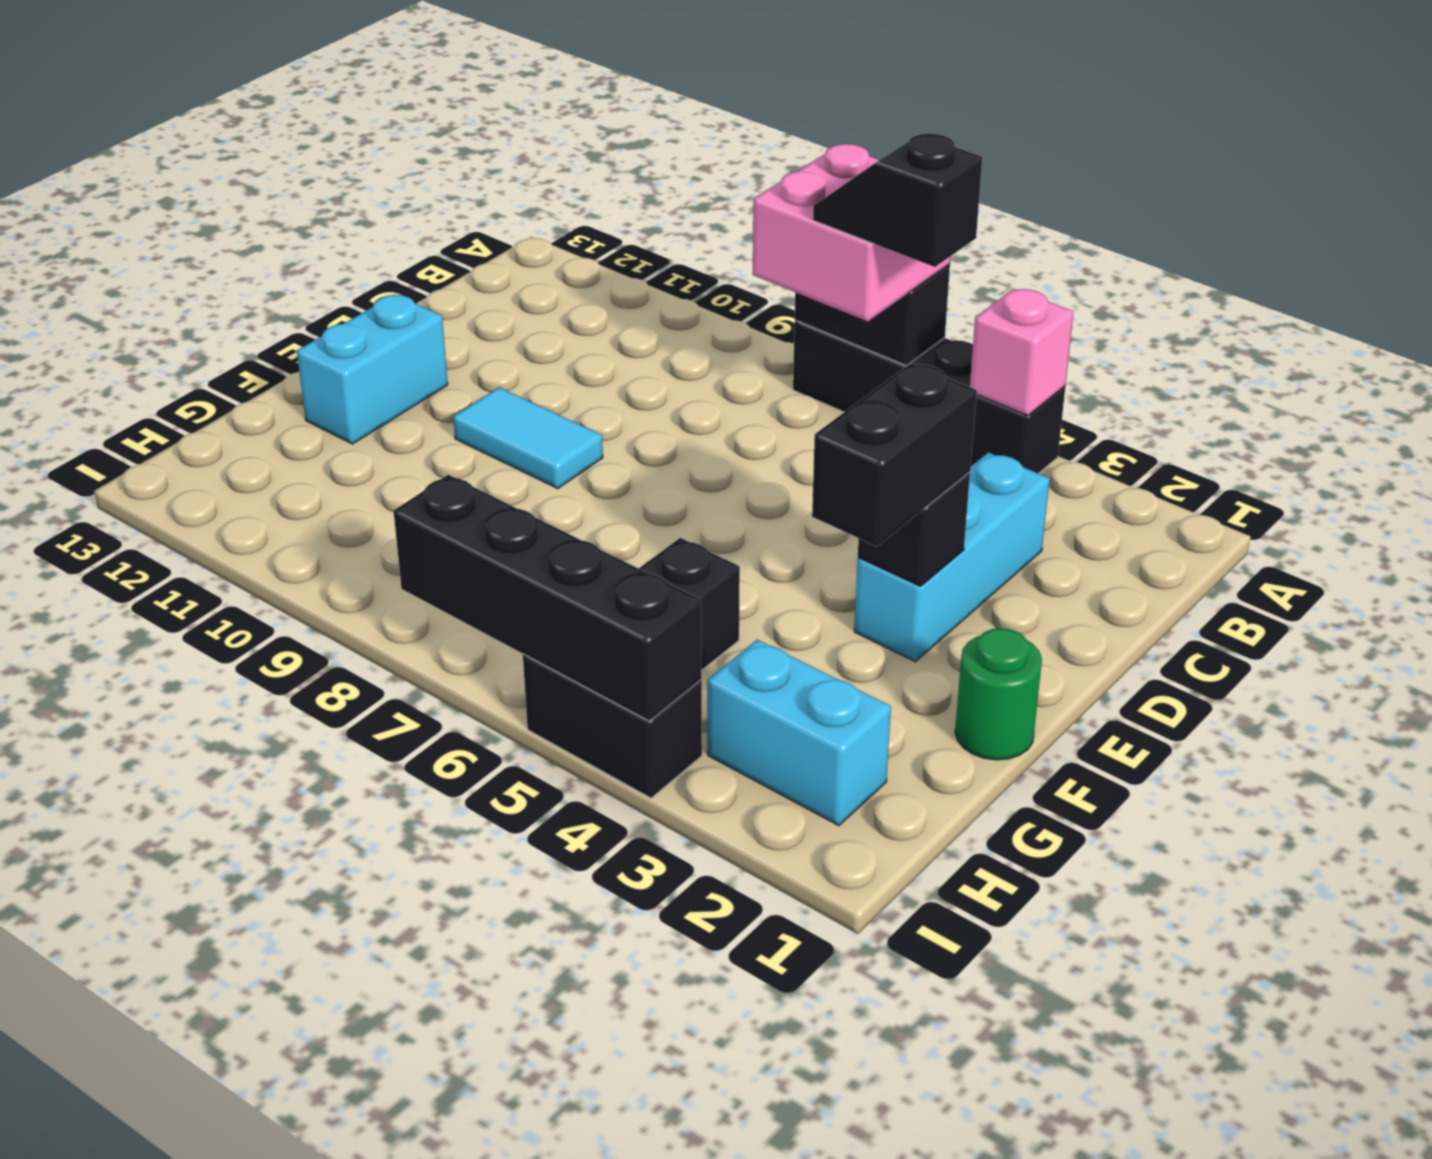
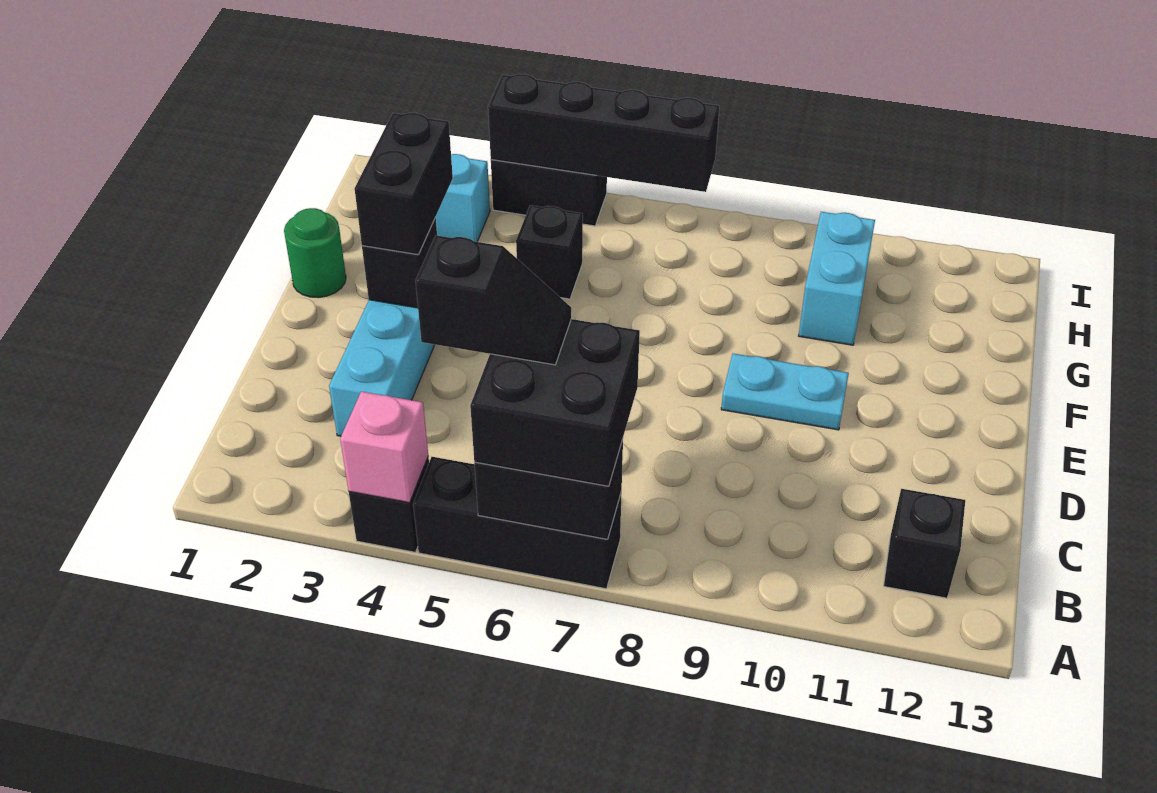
pink 2x2 brick [753,144,951,321] -> black 2x2 brick [470,319,640,486]
none -> black 1x1 brick [884,489,965,598]
cyan 1x2 tile [453,388,603,489] -> cyan 1x2 plate [721,354,849,430]
cyan 1x2 brick [297,294,448,444] -> cyan 1x2 brick moved to [799,212,875,345]

